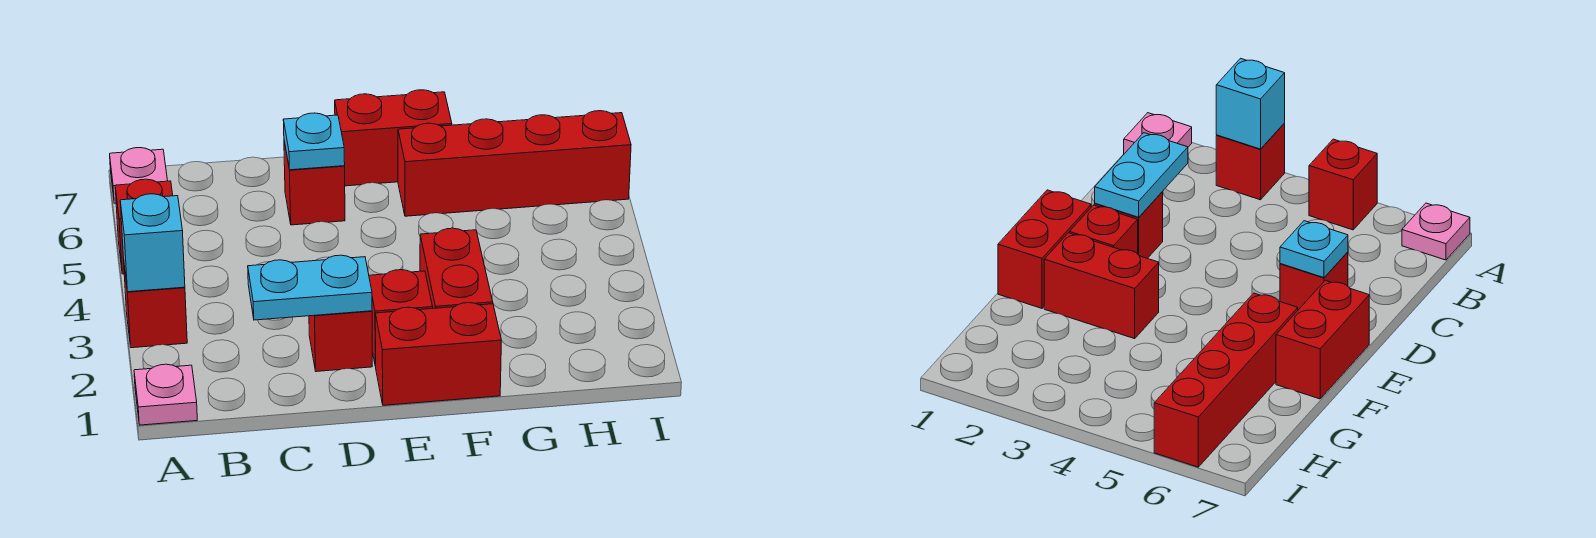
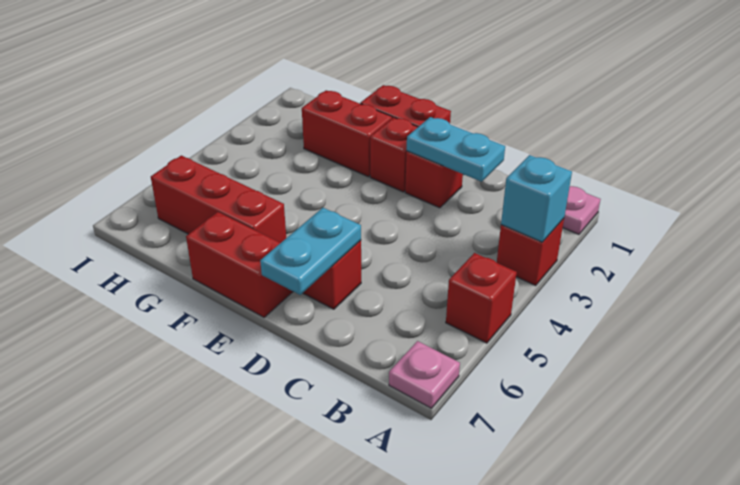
cyan 1x1 plate [283,113,345,170] -> cyan 1x2 plate [260,208,361,295]
red 1x2 brick [420,228,493,308] -> red 1x2 brick turned to [302,90,392,177]
red 1x4 brick [398,111,631,216] -> red 1x3 brick [151,156,286,243]

